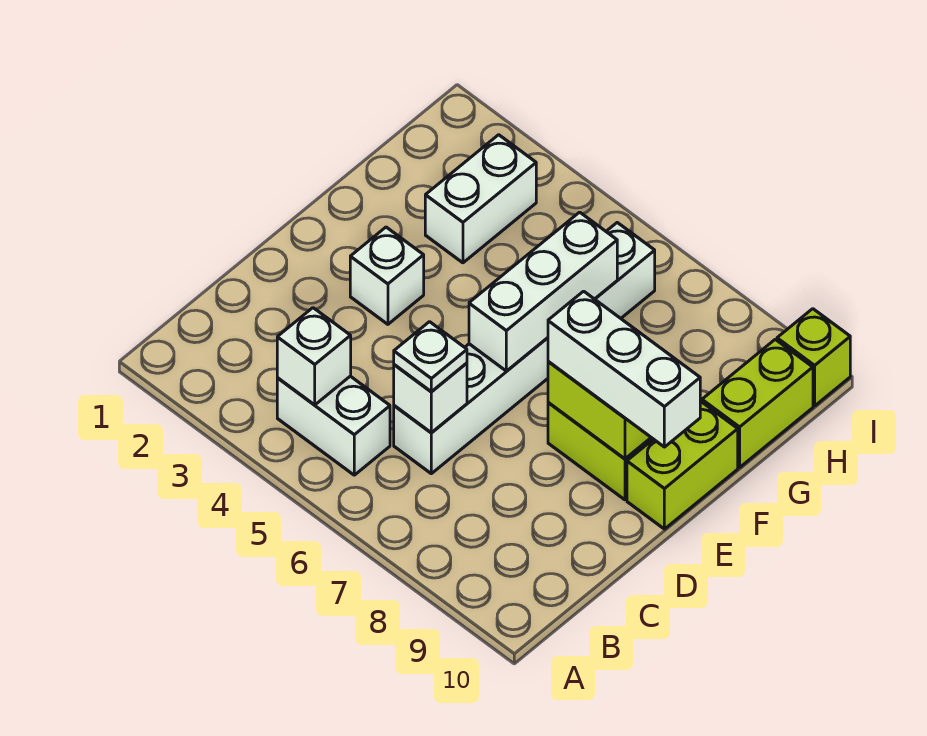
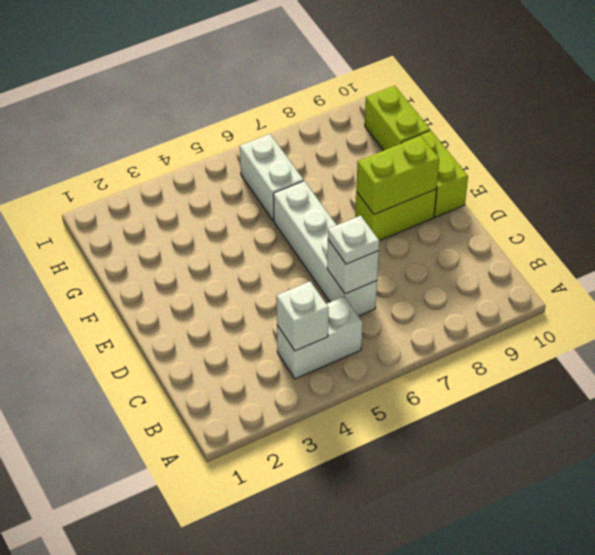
white 1x1 brick [350,227,424,324] -> none
white 1x3 brick [469,212,617,371] -> none
white 1x3 brick [548,291,700,447] -> none
white 1x2 brick [425,135,536,263] -> none
lime 1x1 brick [777,309,850,406] -> none

